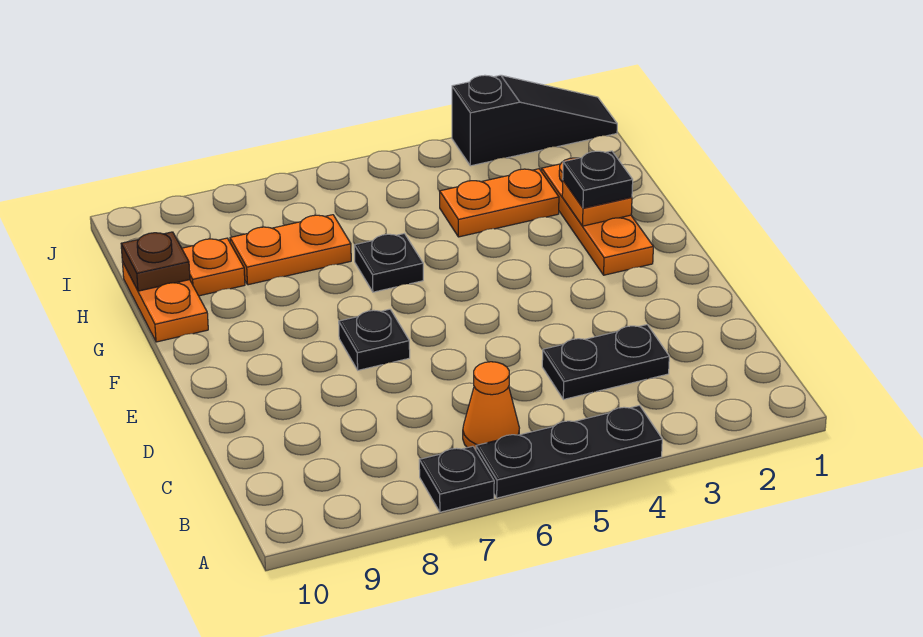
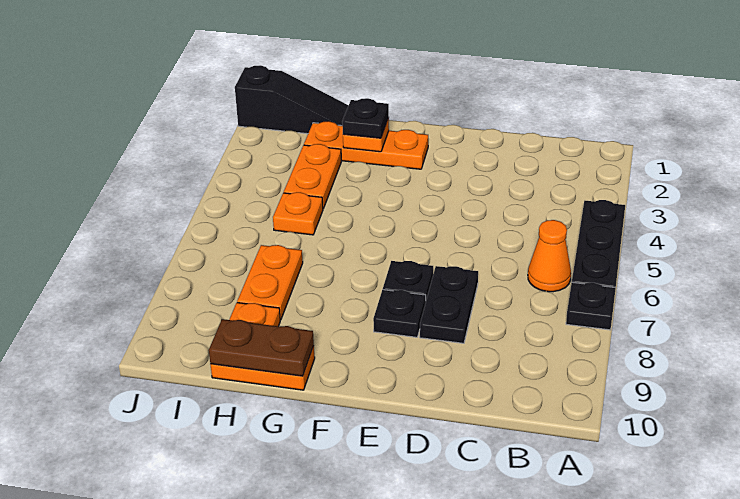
black 1x2 plate [542,325,669,399] -> black 1x2 plate moved to [420,266,478,343]
black 1x1 plate [354,234,423,292] -> black 1x1 plate moved to [373,290,426,337]
none -> orange 1x1 plate [273,192,323,235]
brown 1x1 plate [121,232,190,291] -> brown 1x2 plate [209,319,314,376]
black 1x3 slope [452,75,617,166] -> black 1x3 slope turned to [235,65,349,134]

